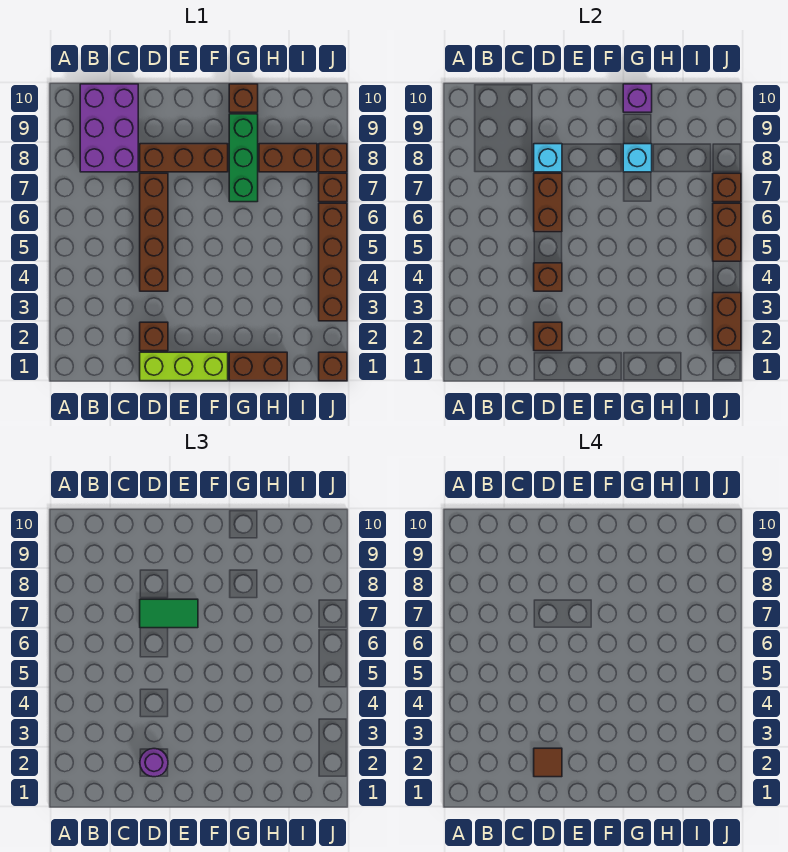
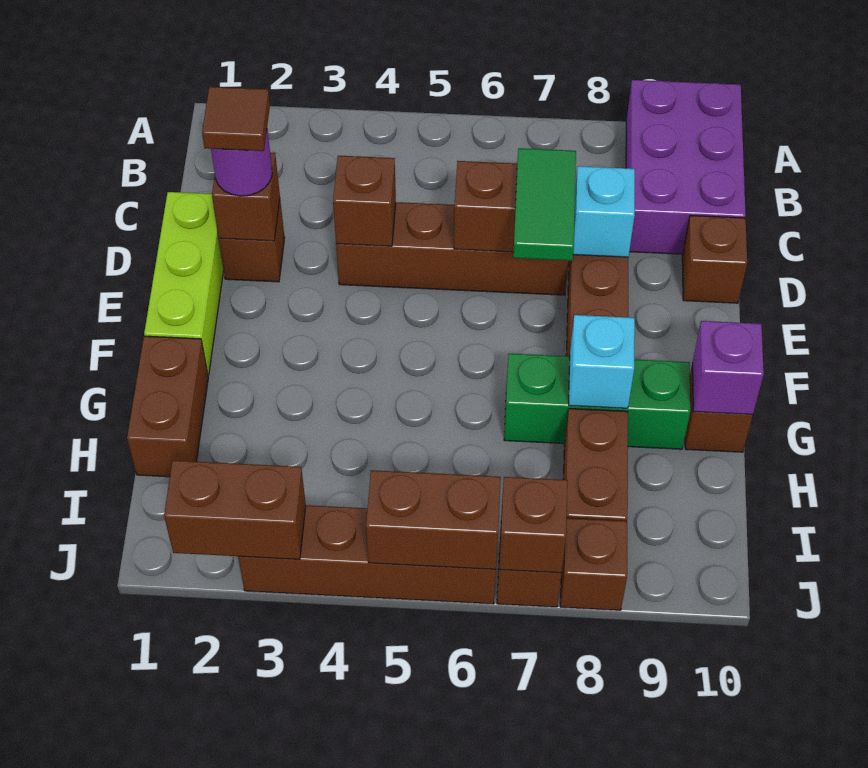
purple 2x3 brick [80,84,138,172] -> purple 2x3 brick turned to [626,80,746,254]
brown 1x1 brick [319,352,347,381] -> brown 1x1 brick moved to [682,216,747,303]

